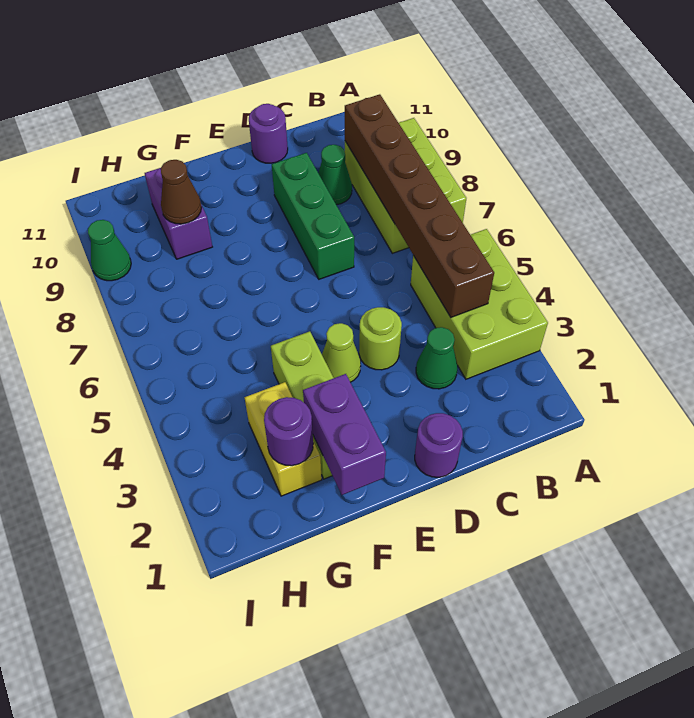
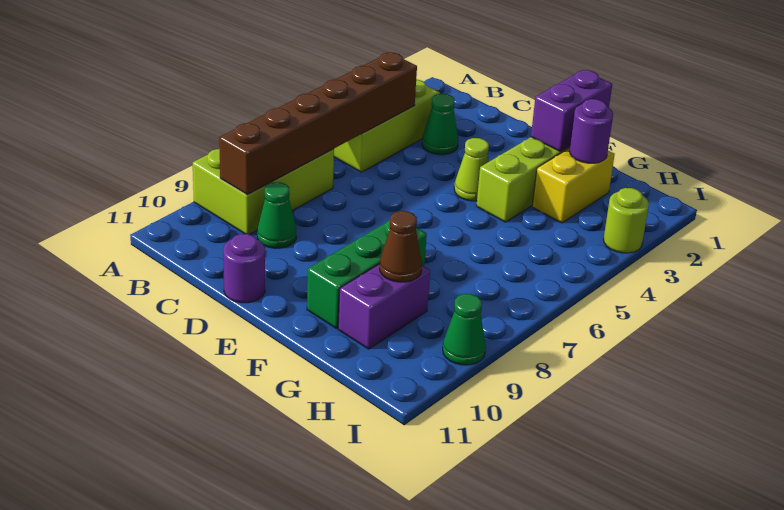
purple 1x1 round brick [415,413,463,477] -> none
lime 1x1 round brick [359,307,402,370] -> lime 1x1 round brick moved to [603,188,649,253]
green 1x3 brick [272,153,354,279] -> green 1x3 brick moved to [307,220,427,328]

